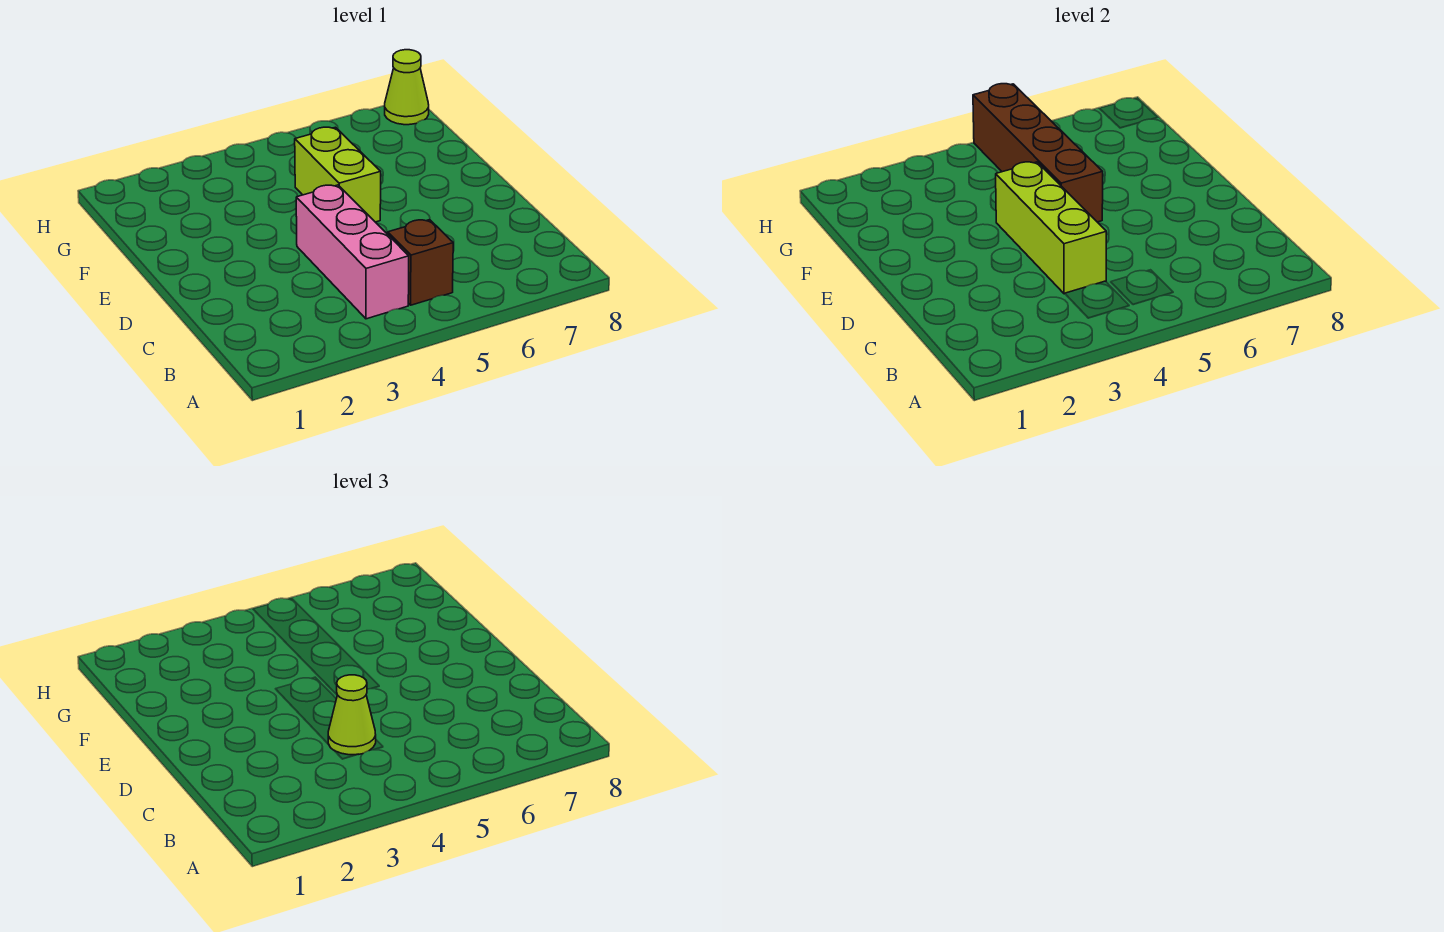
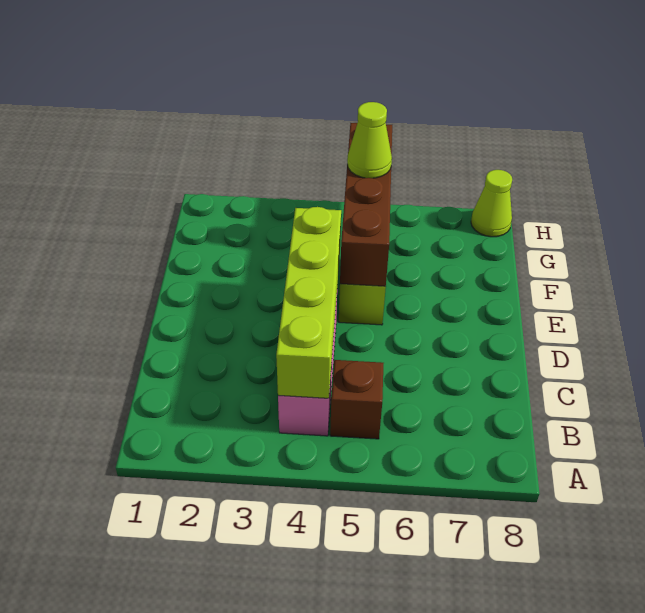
lime 1x3 brick [996,162,1106,294] -> lime 1x4 brick [276,207,341,398]
lime 1x1 cone [328,675,376,755] -> lime 1x1 cone moved to [347,102,392,178]

